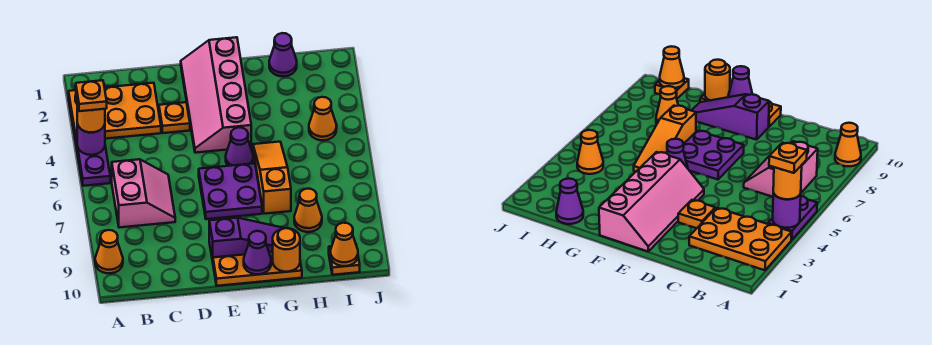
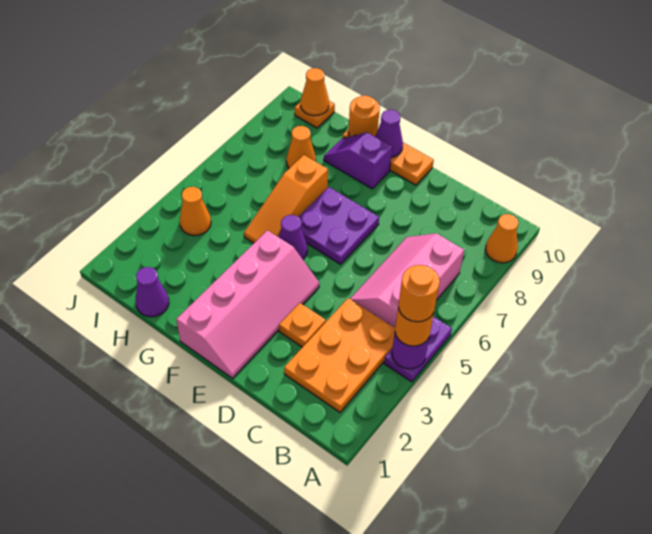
orange 2x3 plate [69,83,161,141] -> orange 2x3 plate turned to [284,298,395,412]
orange 1x1 plate [76,80,107,111] -> orange 1x1 round brick [398,265,440,322]
pink 2x2 slope [112,159,175,228] -> pink 2x3 slope [350,233,464,328]
purple 1x3 slope [209,218,284,261] -> purple 1x2 slope [324,132,392,189]

